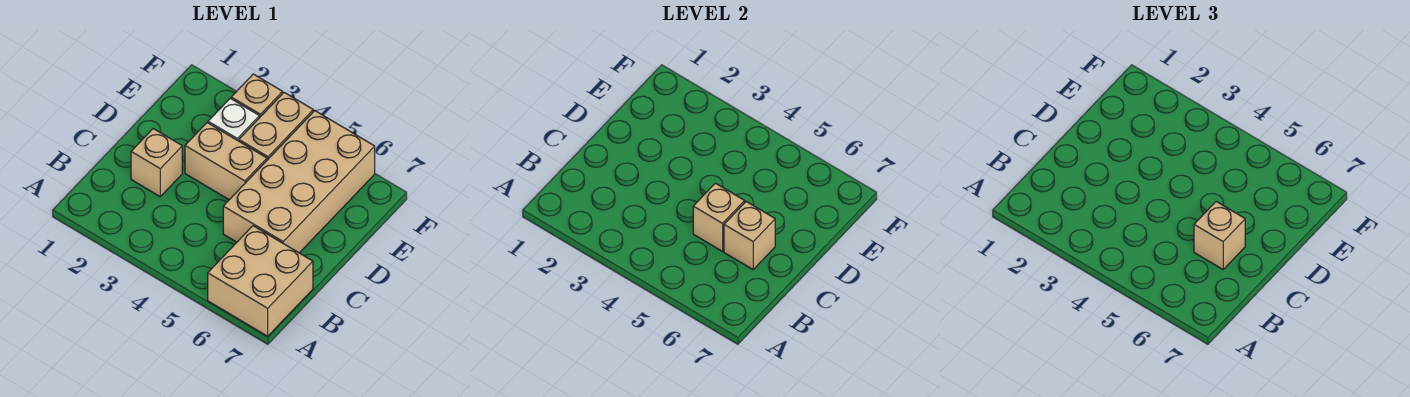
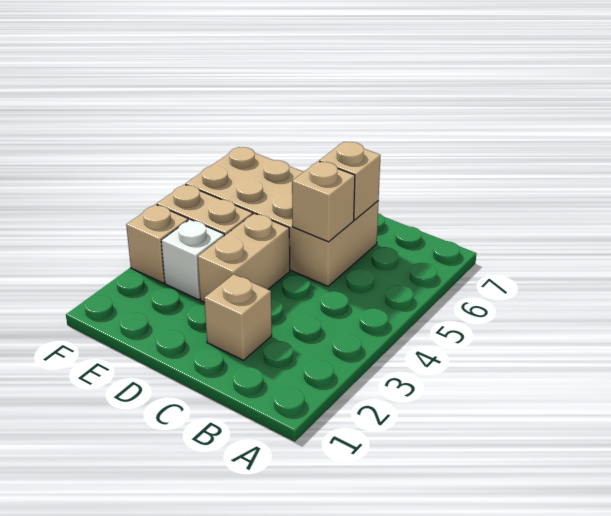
tan 2x2 brick [208,226,313,336] -> none
tan 1x1 brick [1194,202,1245,269] -> none

